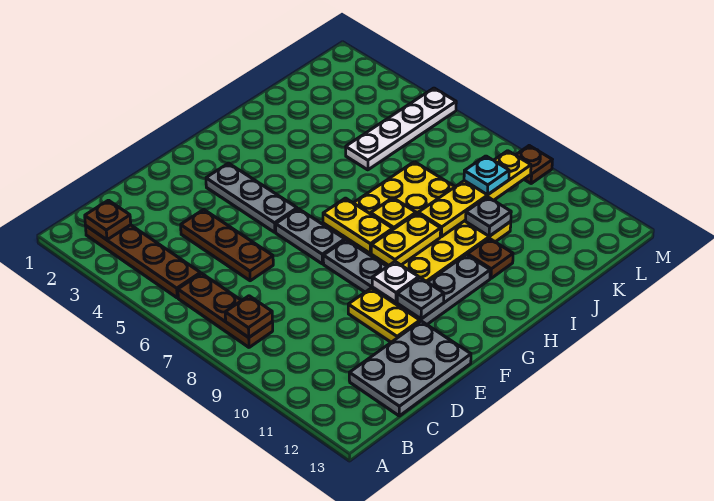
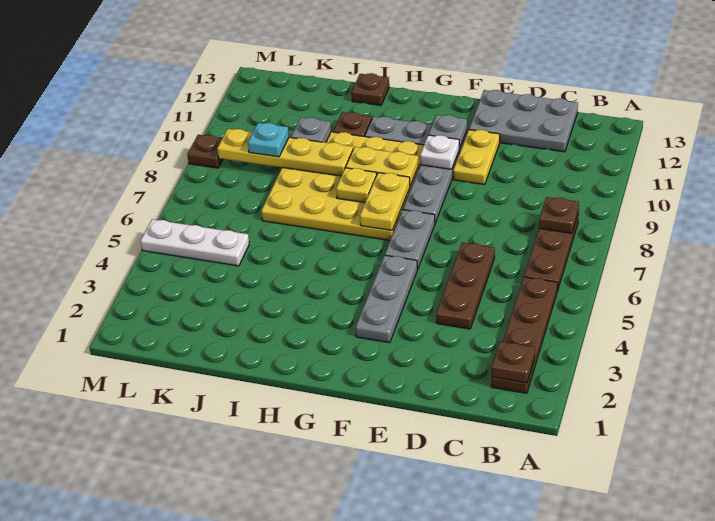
none -> brown 1x1 plate [351,73,389,105]
white 1x4 plate [346,88,456,170] -> white 1x3 plate [140,219,249,266]

